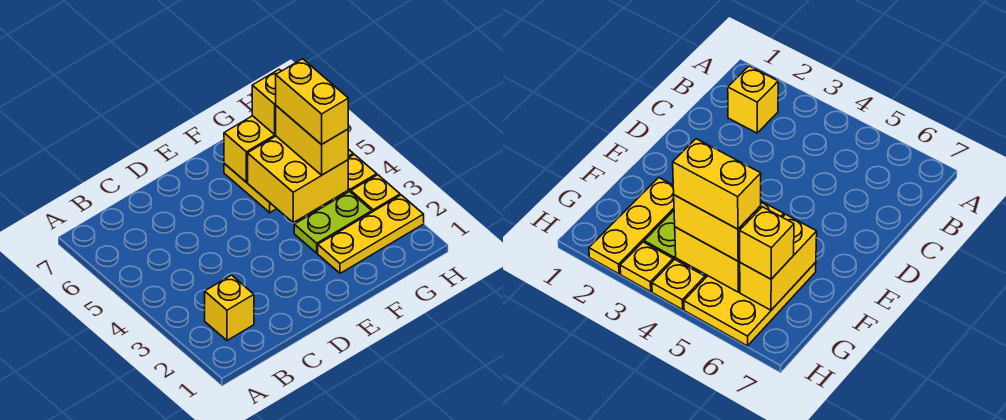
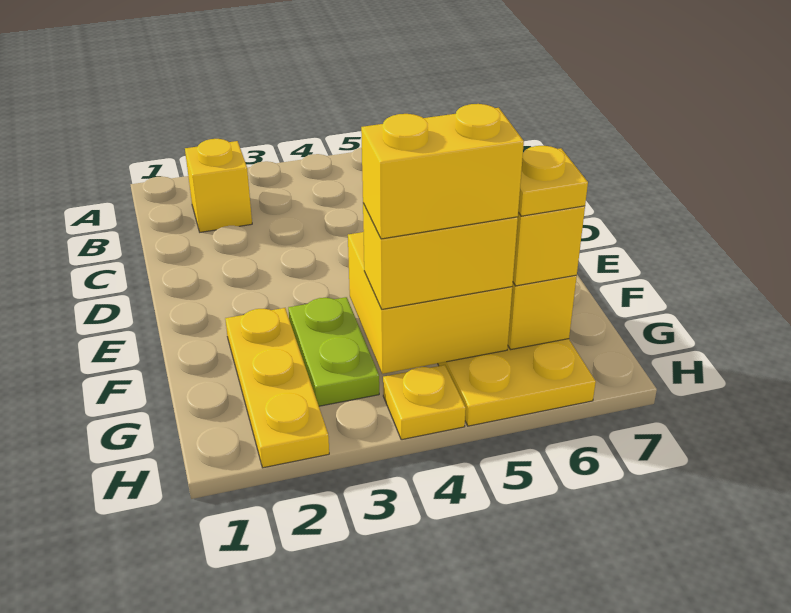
yellow 1x1 plate [351,175,400,212] -> yellow 1x1 plate moved to [518,146,588,216]

